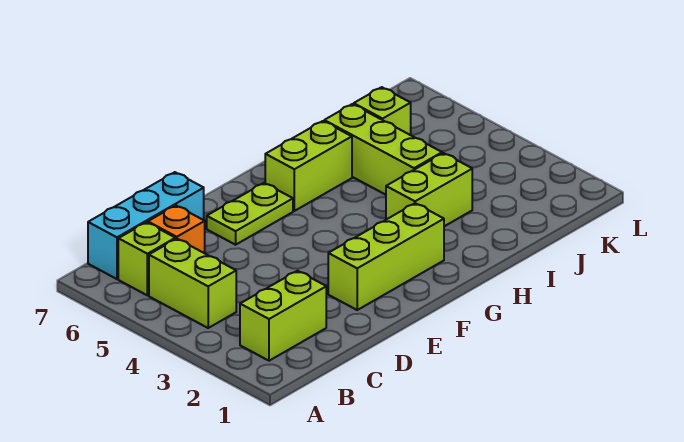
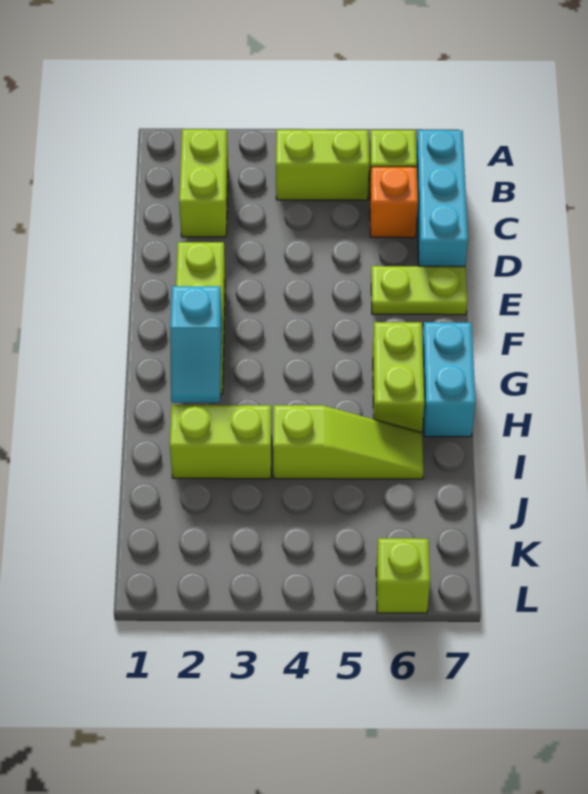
lime 1x2 plate [207,183,293,245] -> lime 1x2 plate turned to [371,266,467,315]
none -> cyan 1x2 slope [170,286,222,403]
none -> cyan 1x2 brick [422,322,475,437]
lime 1x2 brick [386,153,472,226] -> lime 1x2 brick turned to [170,405,272,479]
lime 1x3 brick [324,104,442,195] -> lime 1x3 slope [273,405,423,479]
lime 1x1 brick [354,87,411,135] -> lime 1x1 brick moved to [376,538,430,613]

